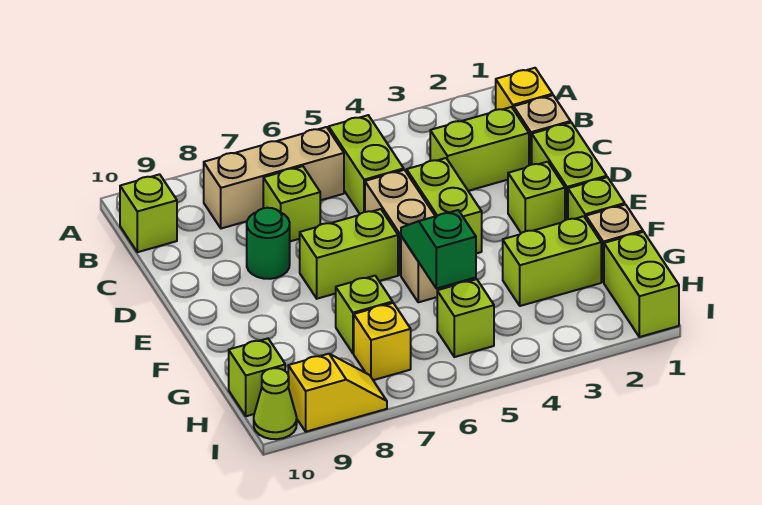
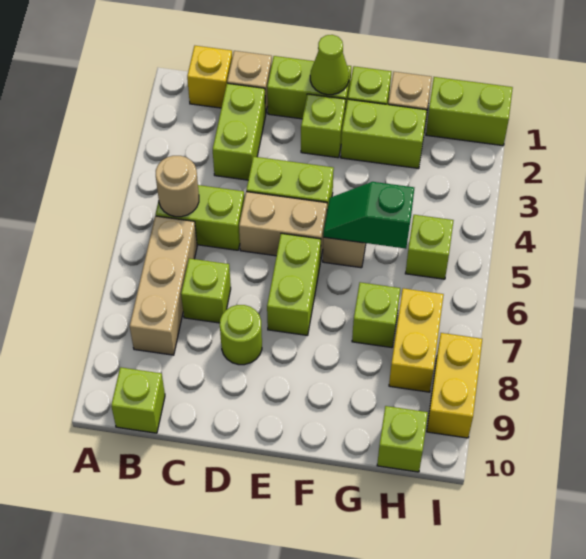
none -> tan 1x1 round brick [156,156,199,217]
green 1x1 round brick [247,208,290,279] -> lime 1x1 round brick [220,305,262,365]
lime 1x2 brick [503,216,601,306] -> lime 1x2 brick turned to [341,99,427,169]
yellow 1x1 brick [354,303,411,380] -> yellow 1x2 brick [389,288,444,392]
yellow 1x2 slope [288,354,387,432] -> yellow 1x2 brick [427,333,482,438]
lime 1x1 cone [254,368,297,439] -> lime 1x1 cone moved to [310,35,349,95]

